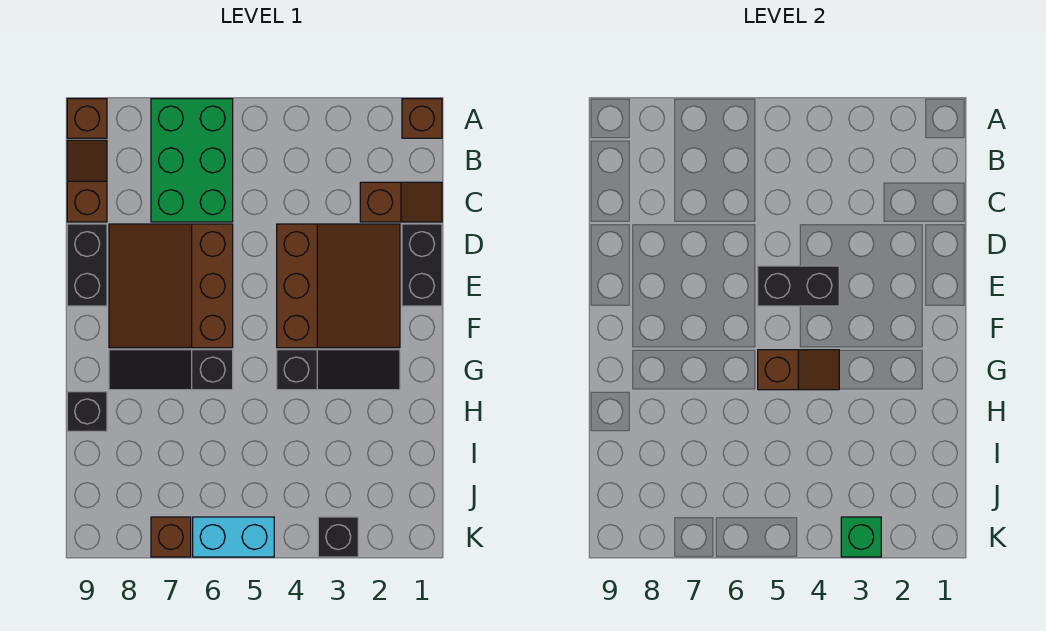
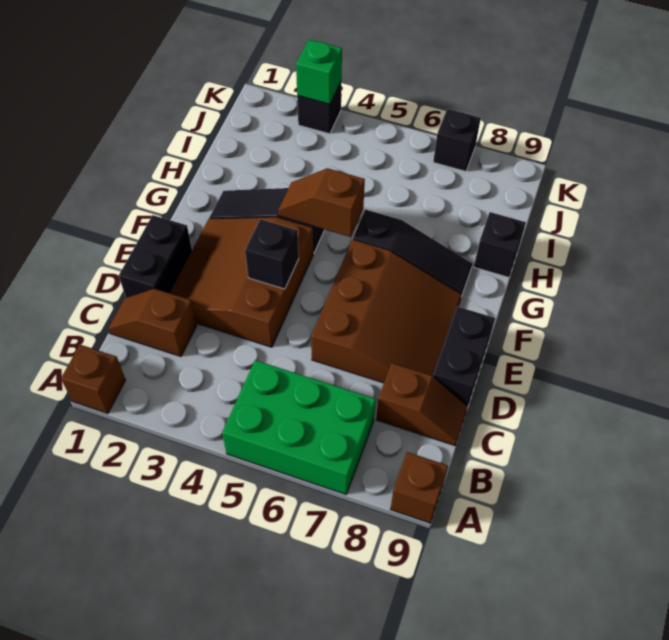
green 2x3 brick [151,99,233,222] -> green 2x3 brick turned to [222,360,376,494]
brown 1x2 slope [67,140,107,222] -> brown 1x2 slope turned to [376,363,468,446]
black 1x2 brick [758,266,839,306] -> black 1x1 brick [245,219,299,289]
cyan 1x2 brick [193,517,274,557] -> none
brown 1x1 brick [151,517,191,557] -> black 1x1 brick [433,109,481,171]

